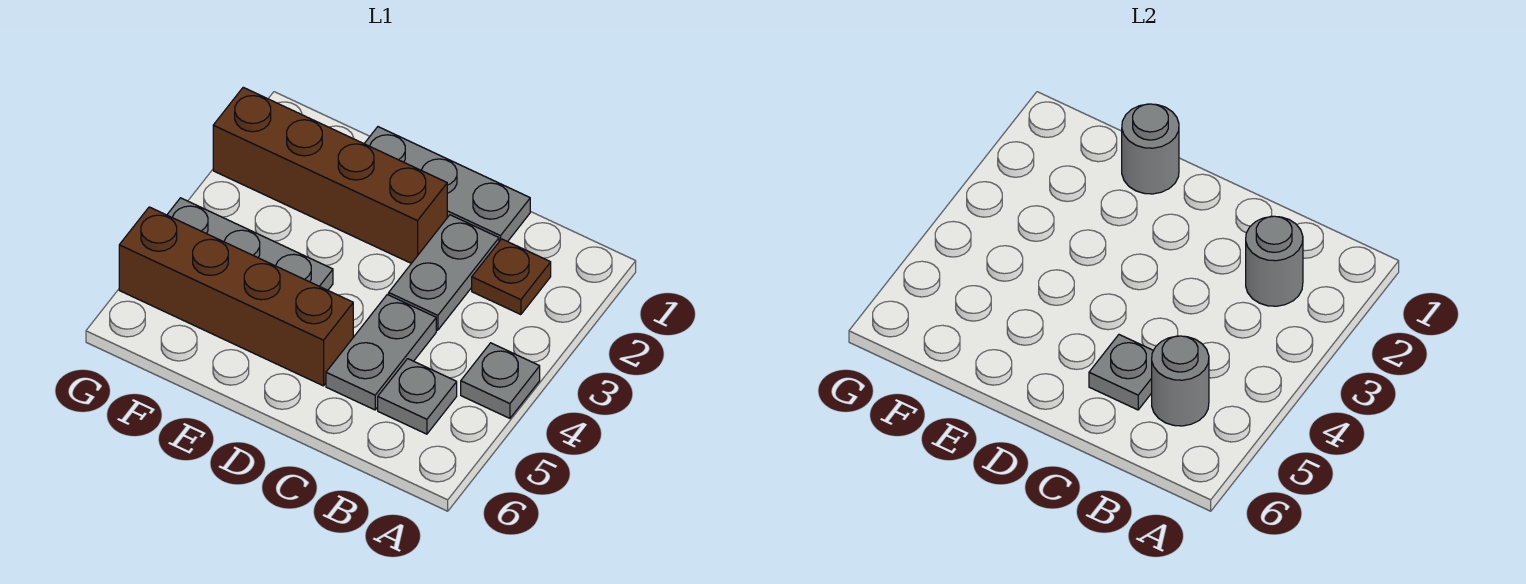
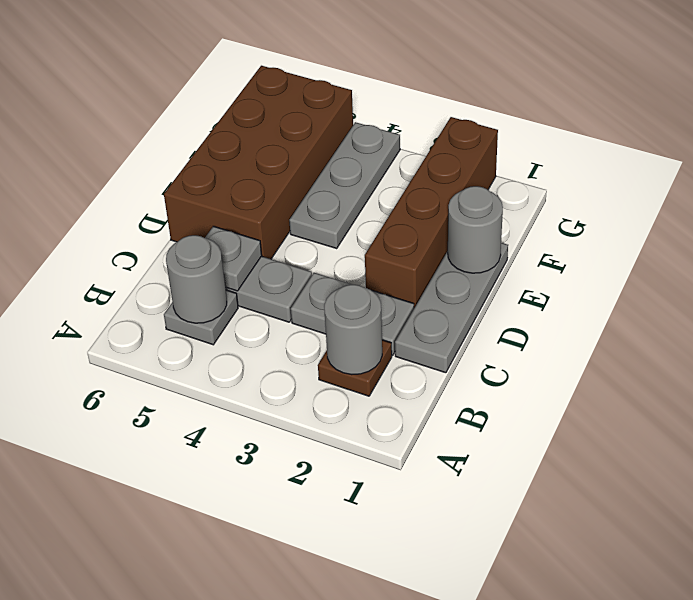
grey 1x1 plate [461,343,540,418] -> none
brown 1x4 brick [119,207,353,386] -> brown 2x4 brick [164,66,353,259]

